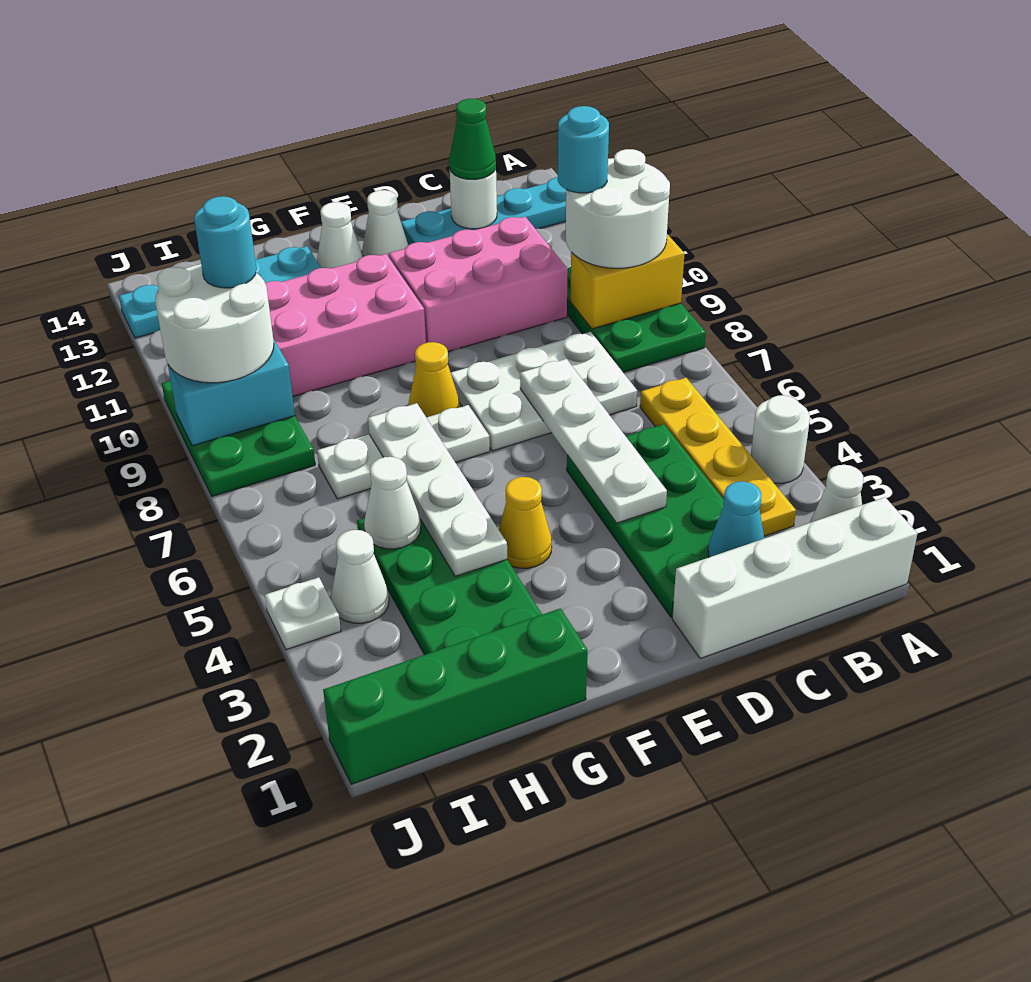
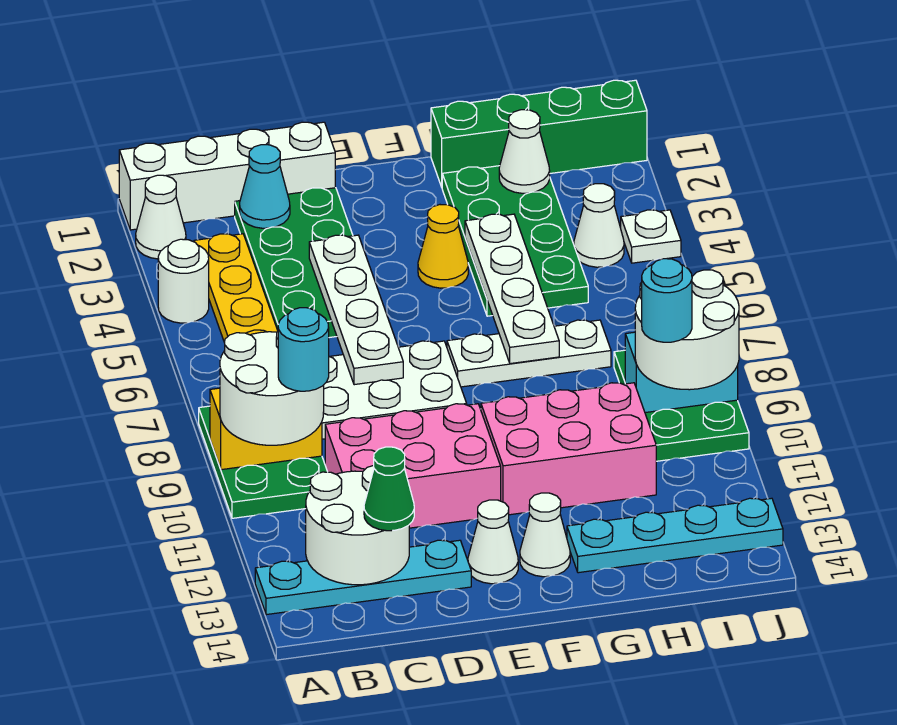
white 1x1 round brick [450,169,497,229] -> white 2x2 round brick [306,465,409,585]
yellow 1x1 cone [408,342,460,417] -> none
white 1x1 cone [364,457,421,549] -> white 1x1 cone moved to [499,110,550,193]

